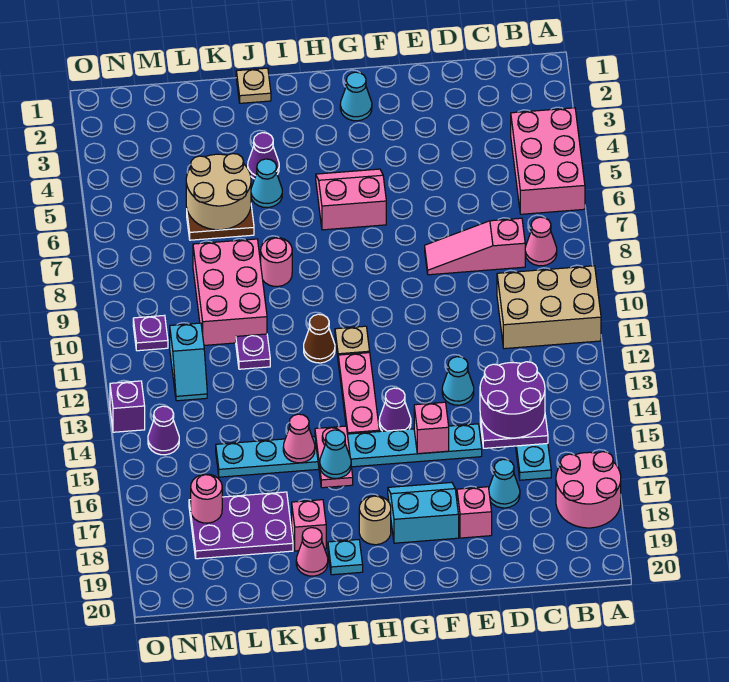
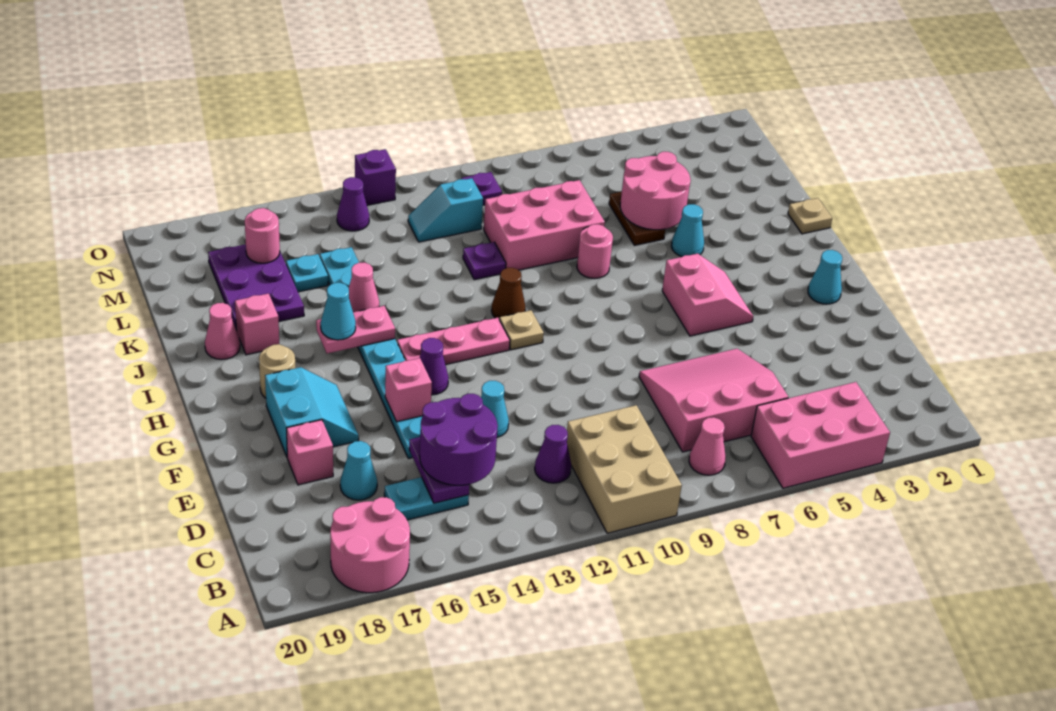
pink 1x3 slope [425,218,525,275] -> pink 3x3 slope [639,349,788,452]
cyan 1x1 plate [328,540,363,575] -> cyan 1x1 plate moved to [286,254,328,292]
purple 1x1 cone [248,133,279,179] -> purple 1x1 cone moved to [535,425,571,483]
tan 2x2 round brick [186,154,251,230] -> pink 2x2 round brick [620,152,691,230]

